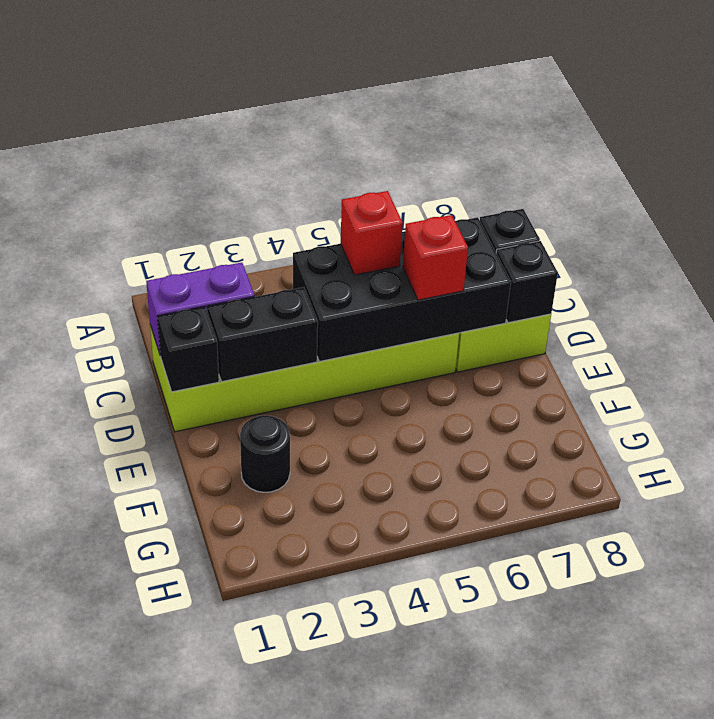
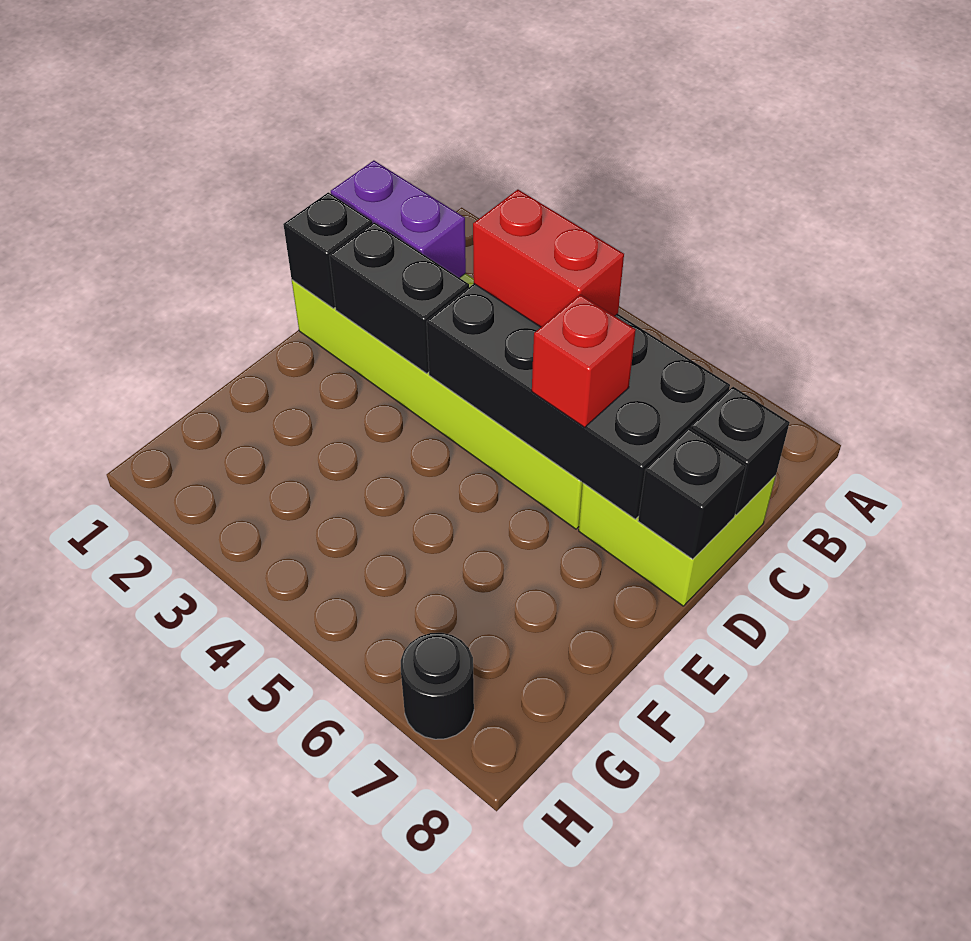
red 1x1 brick [341,191,403,275] -> red 1x2 brick [473,189,624,327]
black 1x1 round brick [240,415,290,492] -> black 1x1 round brick moved to [401,633,474,739]

